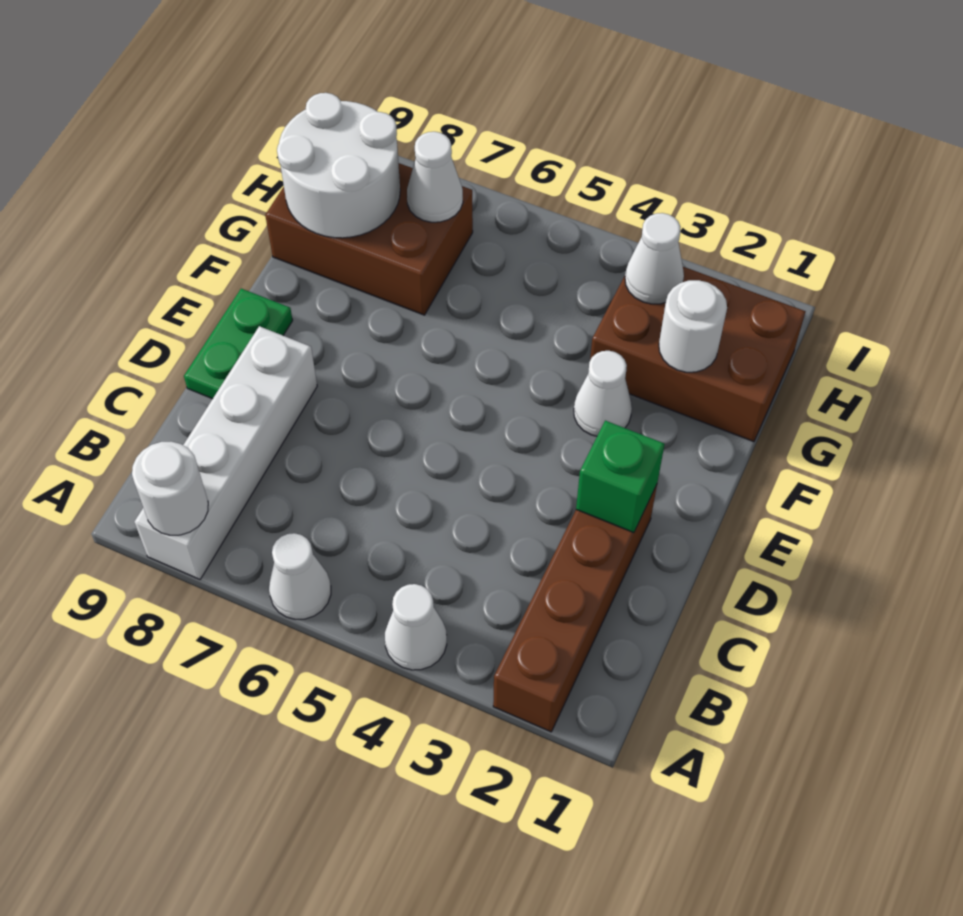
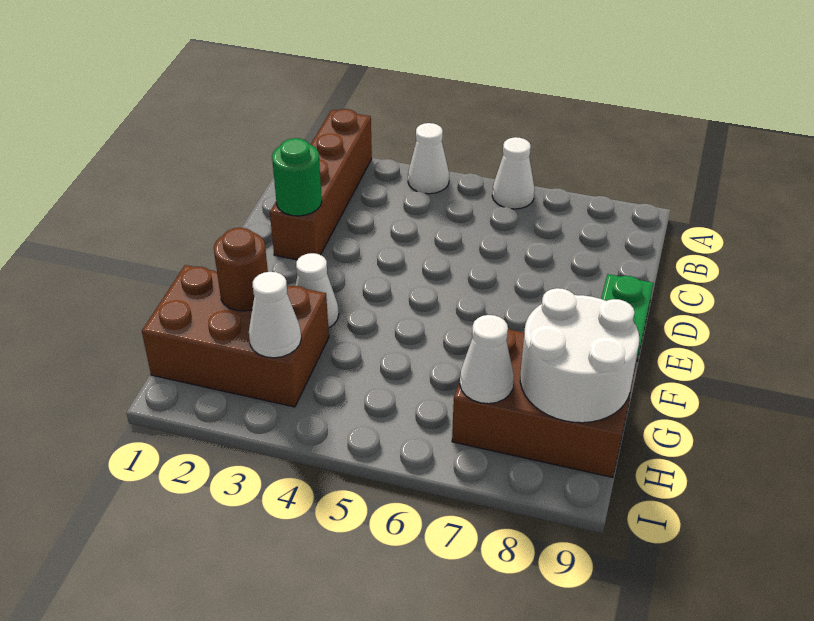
white 1x4 brick [134,326,317,579] -> none
white 1x1 round brick [132,442,208,535] -> none
green 1x1 brick [576,421,665,533] -> green 1x1 round brick [272,138,322,216]
white 1x1 round brick [659,280,727,372] -> brown 1x1 round brick [214,228,268,311]

